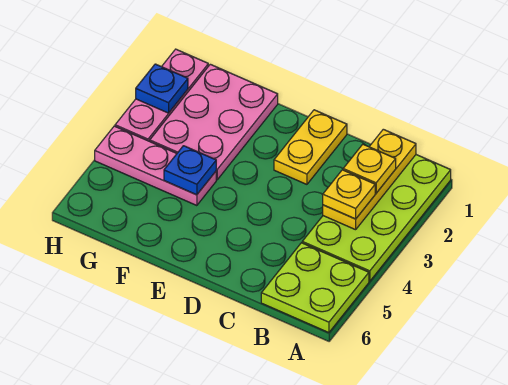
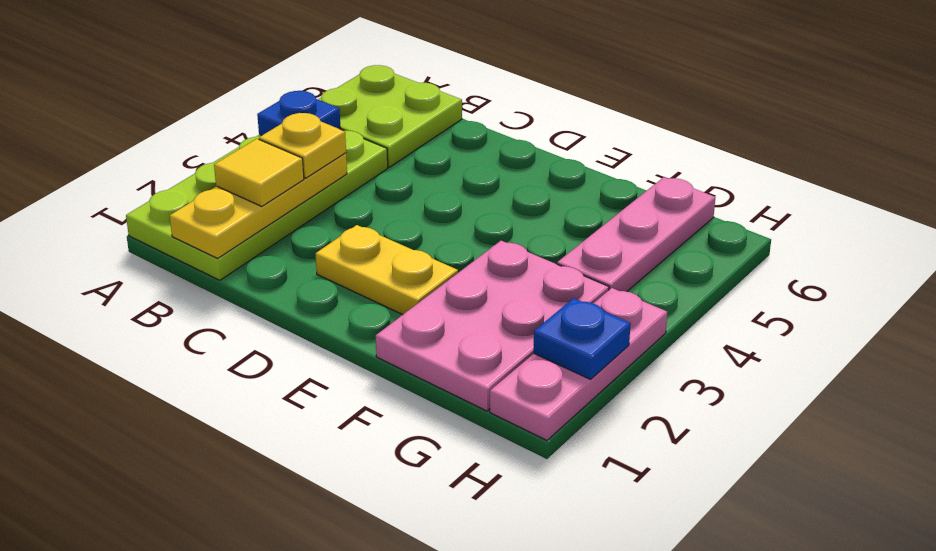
yellow 1x1 plate [343,144,396,193] -> yellow 1x1 tile [214,139,304,206]
yellow 1x2 plate [274,110,347,184] -> yellow 1x2 plate turned to [316,225,458,315]
pink 1x3 plate [95,126,216,206] -> pink 1x3 plate turned to [557,177,715,292]
blue 1x1 plate [164,146,216,195] -> blue 1x1 plate moved to [257,91,341,135]

